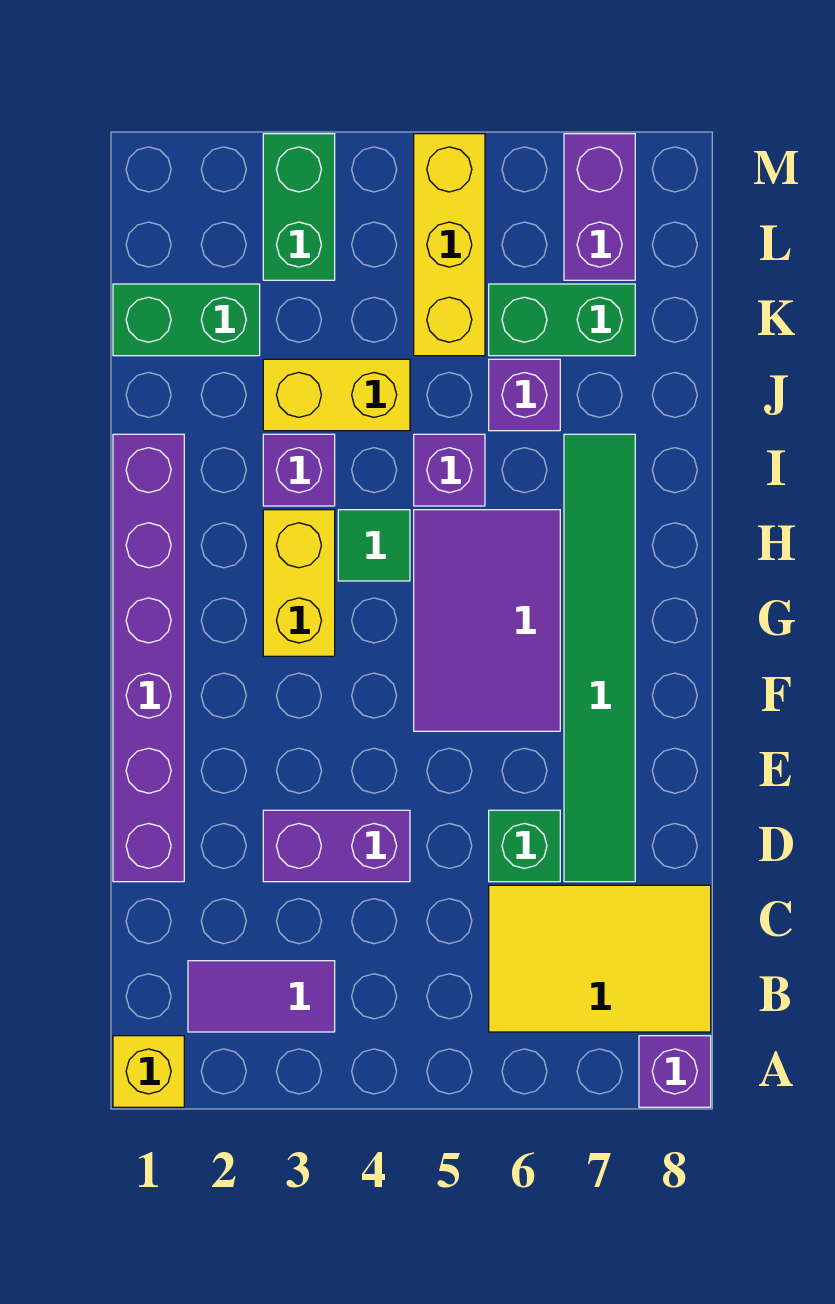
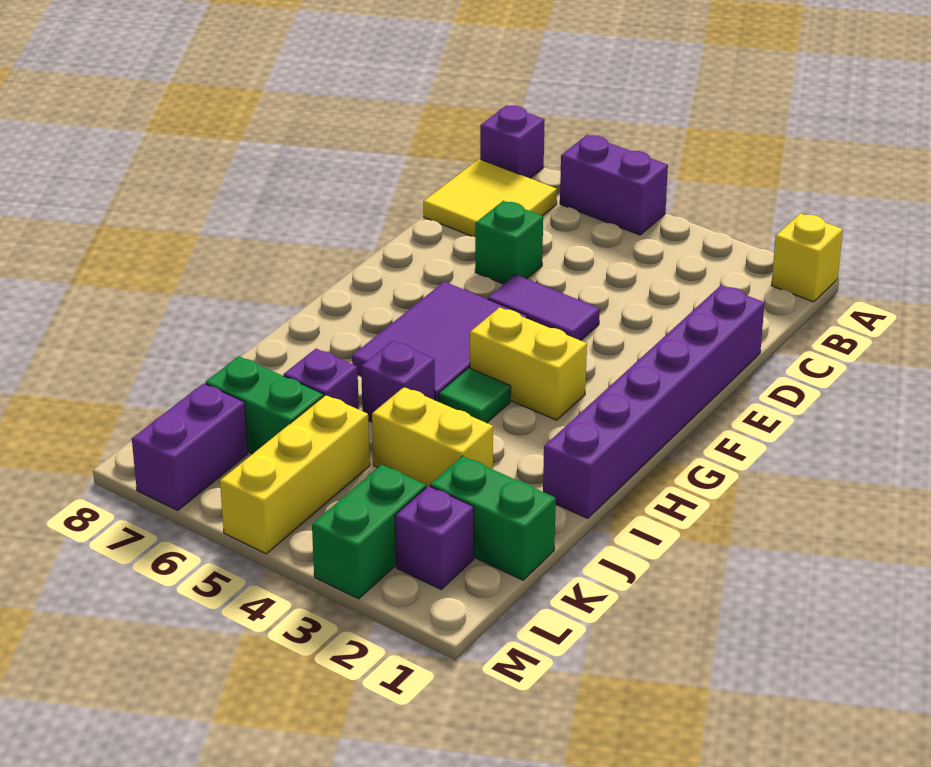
purple 1x2 tile [188,961,335,1032] -> purple 1x2 tile moved to [488,275,600,341]
yellow 2x3 tile [489,885,711,1032] -> yellow 2x2 tile [423,159,557,237]
purple 1x2 brick [263,810,410,882] -> purple 1x2 brick moved to [560,135,668,235]
green 1x6 tile [564,434,635,882] -> none
yellow 1x2 brick [263,510,335,656] -> yellow 1x2 brick turned to [470,307,587,420]
purple 1x1 brick [263,434,335,506] -> purple 1x1 brick moved to [395,486,474,589]

